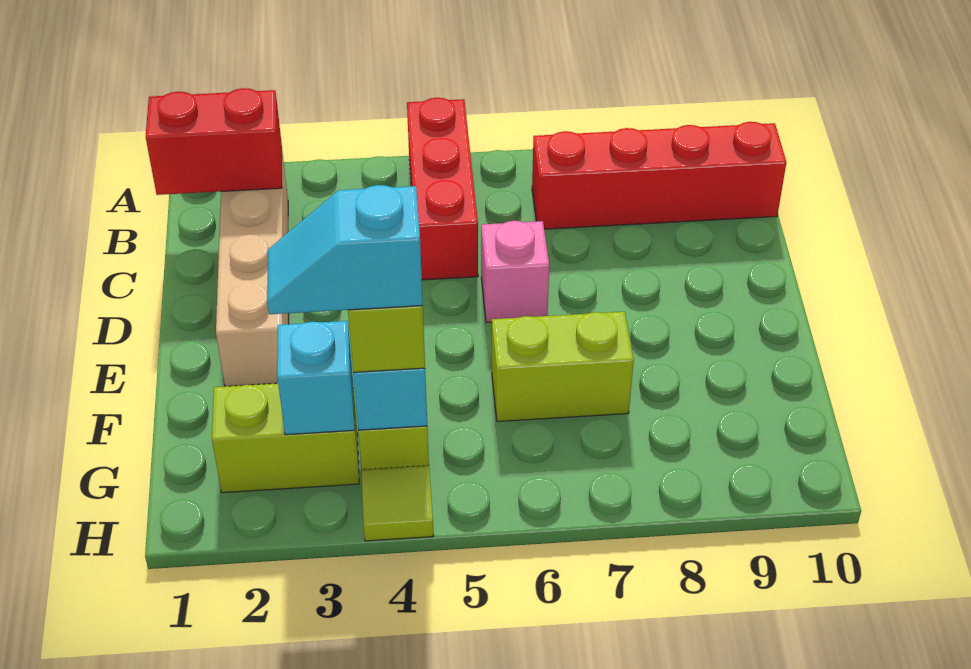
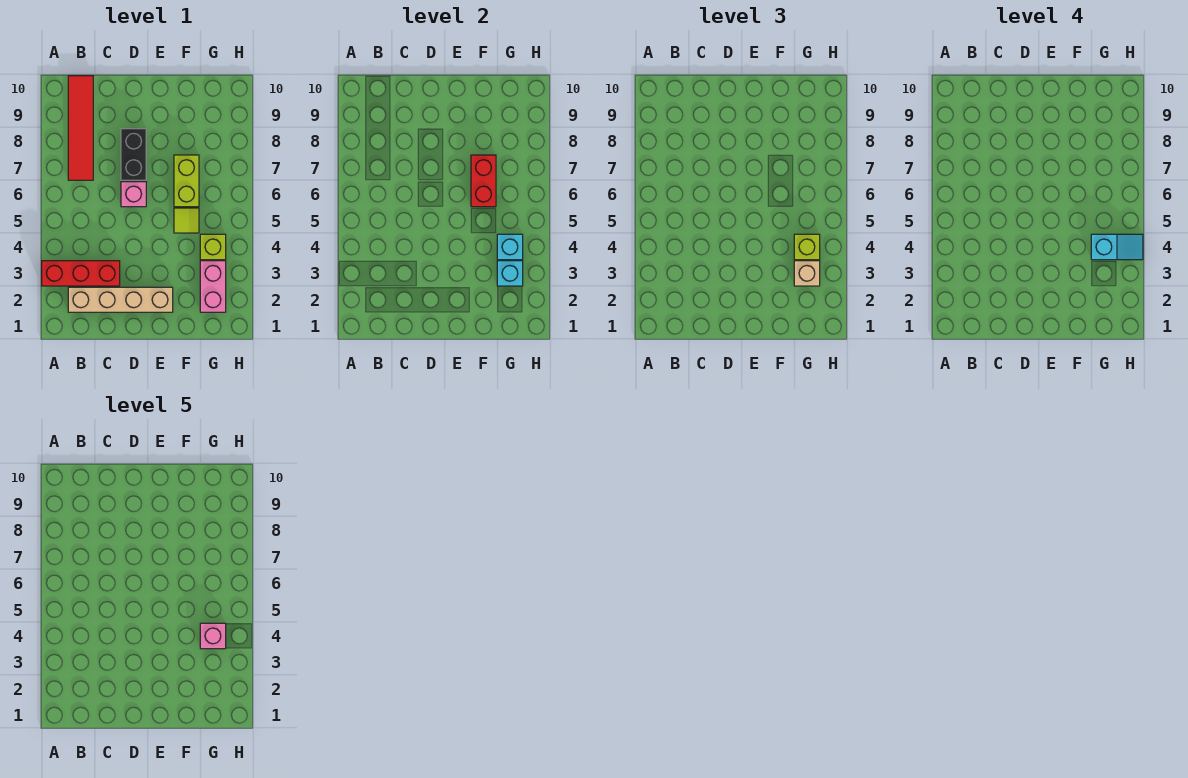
red 1x3 brick [407,98,478,280] -> red 1x3 brick moved to [42,261,120,286]
red 1x2 brick [146,88,282,195] -> red 1x2 brick moved to [471,155,496,207]
red 1x4 brick [532,122,787,229] -> red 1x4 tile [68,76,93,180]
none -> black 1x2 brick [121,129,146,180]
lime 1x2 brick [212,383,359,493] -> pink 1x2 brick [200,261,226,312]
none -> tan 1x1 brick [794,261,820,286]
cyan 1x2 slope [267,185,423,314] -> cyan 1x2 slope turned to [1091,234,1143,260]
none -> pink 1x1 brick [200,623,226,649]
lime 1x1 tile [361,466,434,541] -> lime 1x1 tile moved to [174,208,199,233]

